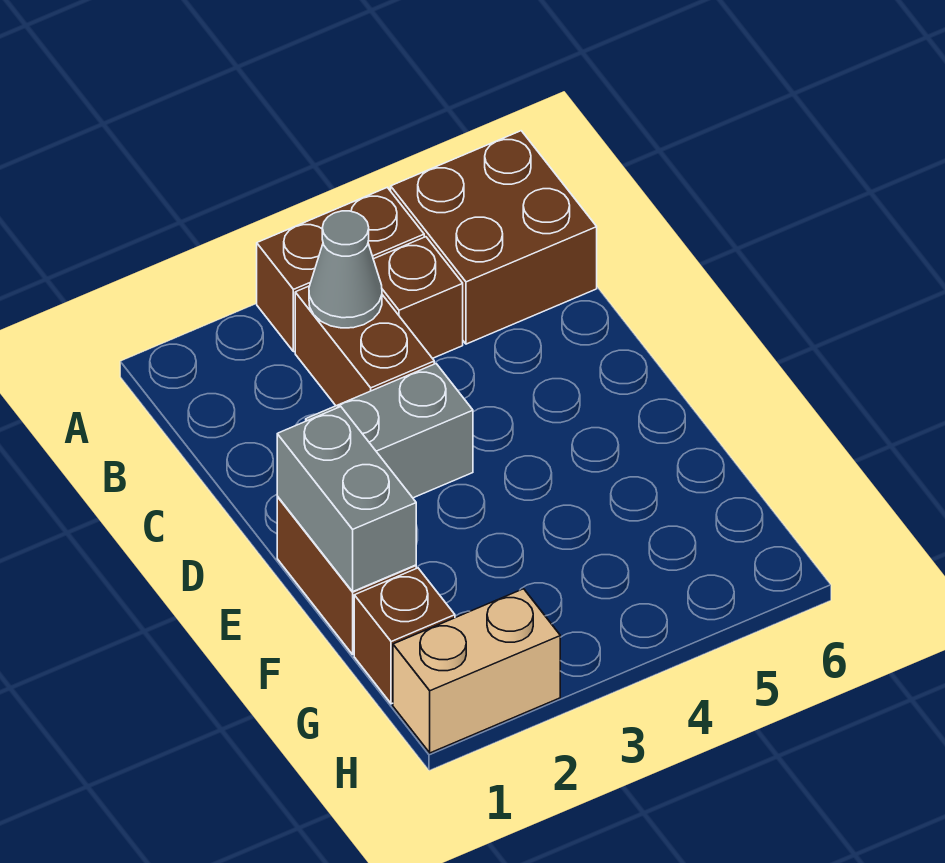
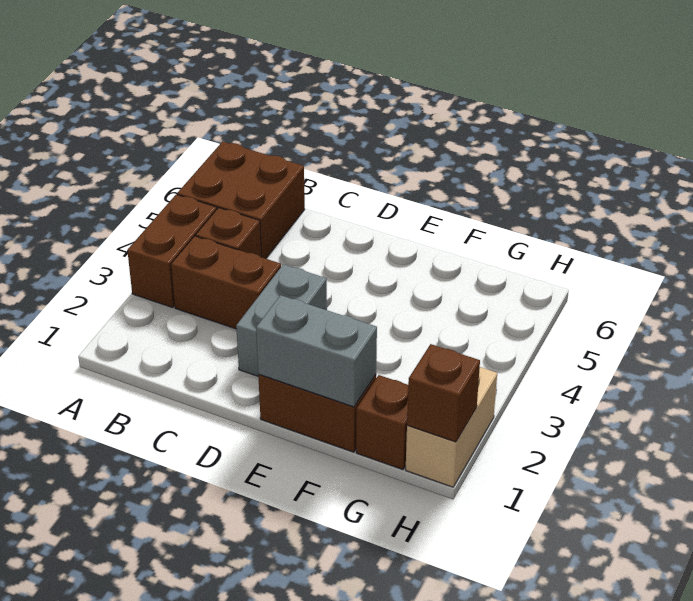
grey 1x1 cone [309,211,382,328] -> none
none -> brown 1x1 brick [407,344,480,442]

